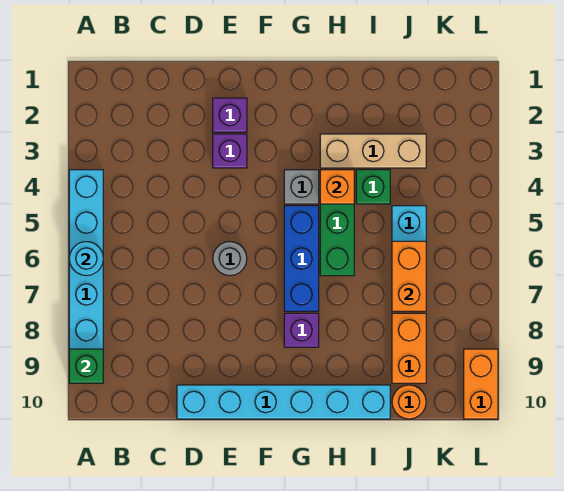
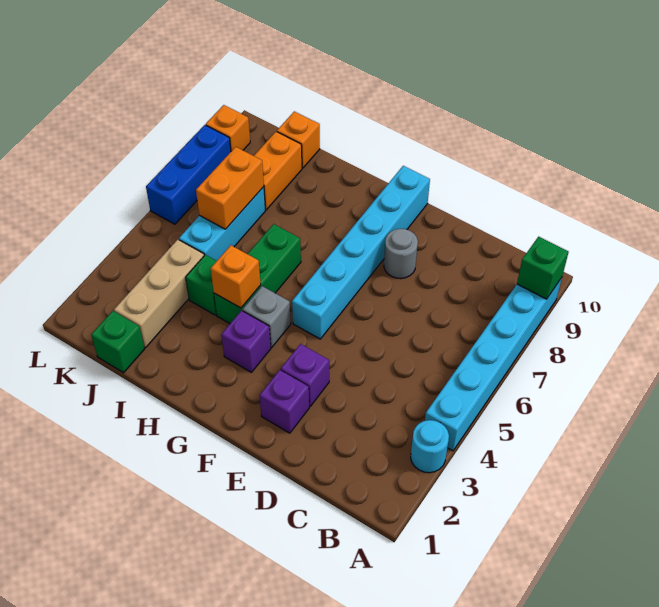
cyan 1x1 round brick [69,242,103,276] -> cyan 1x1 round brick moved to [411,420,449,473]
cyan 1x6 brick [177,385,390,419] -> cyan 1x6 brick turned to [292,166,430,339]
grey 1x1 round brick [213,242,247,276] -> grey 1x1 round brick moved to [384,229,418,279]
blue 1x3 brick [284,206,319,311] -> blue 1x3 brick moved to [146,125,231,224]
purple 1x1 brick [284,313,319,347] -> purple 1x1 brick moved to [221,310,271,372]
tan 1x3 brick [320,134,426,168] -> tan 1x3 brick turned to [114,240,204,348]
none -> green 1x1 brick [91,311,144,373]
orange 1x1 round brick [392,385,426,419] -> orange 1x1 brick [277,111,320,168]
orange 1x2 brick [464,349,498,419] -> orange 1x1 brick [206,105,250,151]

